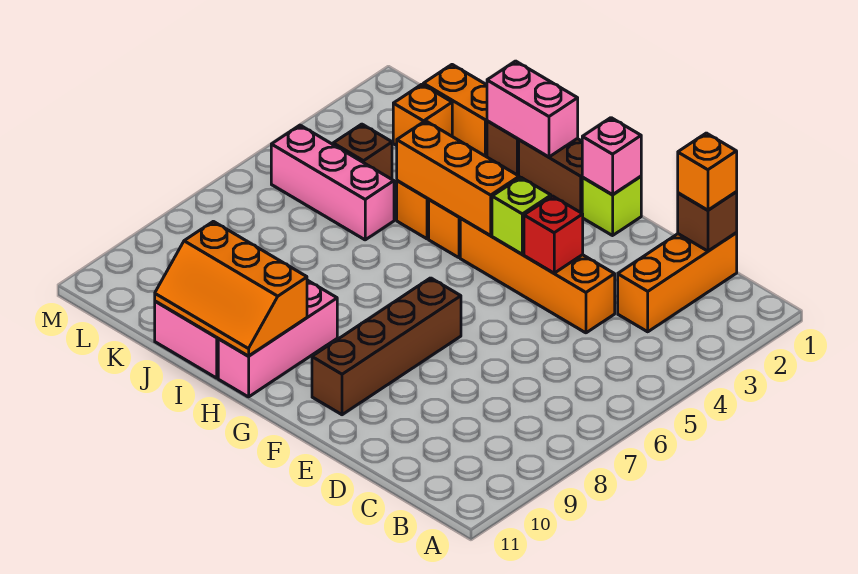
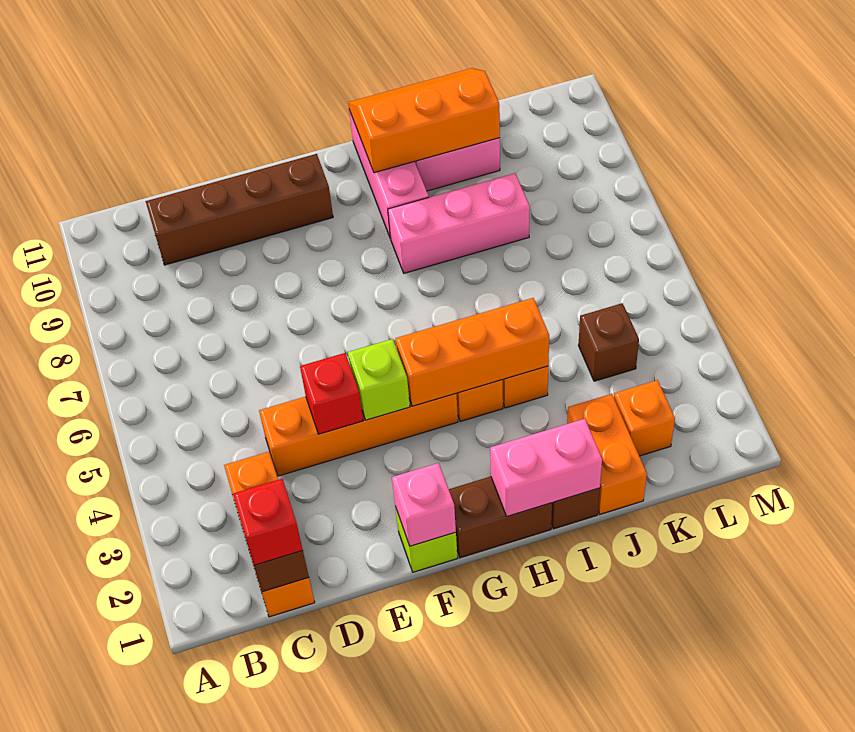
orange 1x1 brick [678,133,737,210] -> red 1x1 brick [233,479,303,565]
brown 1x4 brick [312,278,461,415] -> brown 1x4 brick turned to [146,154,333,265]
orange 1x2 brick [423,65,487,157] -> orange 1x2 brick turned to [567,394,647,514]
pink 1x3 brick [271,125,394,240] -> pink 1x3 brick moved to [388,173,530,273]

